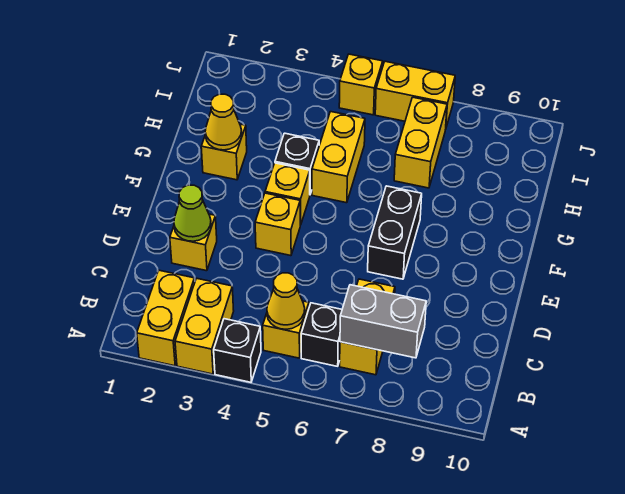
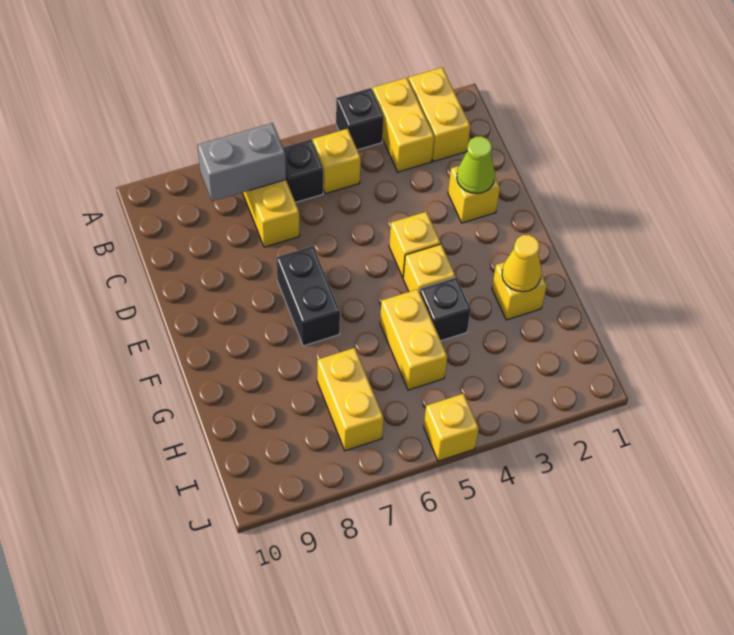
yellow 1x1 cone [267,273,305,329] -> none
yellow 1x2 brick [375,61,455,127] -> none

